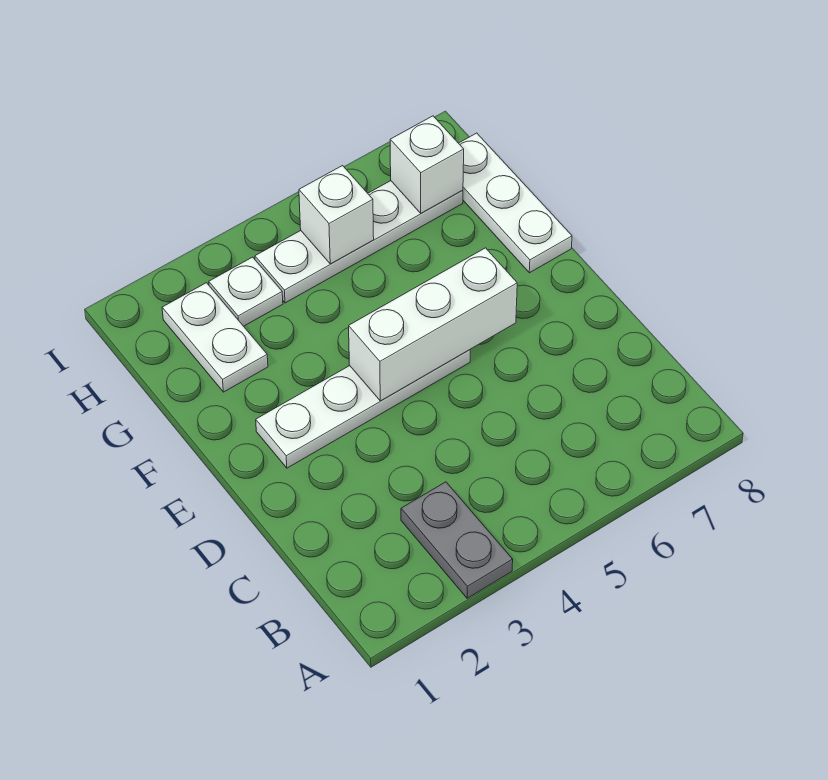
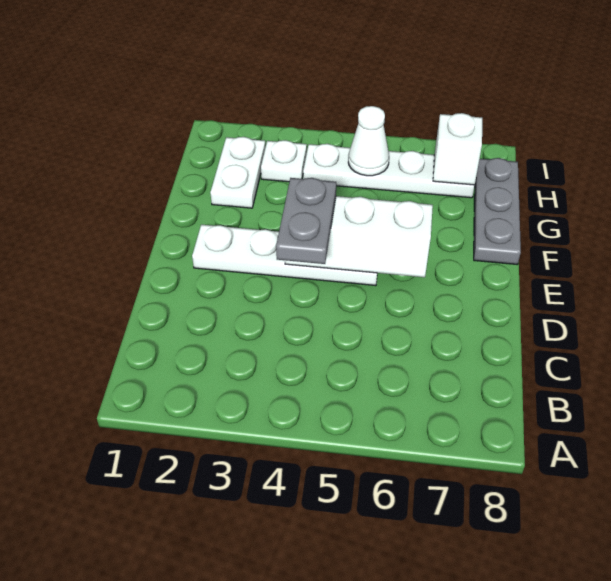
grey 1x2 plate [401,482,513,598] -> grey 1x2 plate moved to [276,178,336,264]
white 1x3 plate [459,133,572,273] -> grey 1x3 plate [474,158,521,265]
white 1x1 brick [299,166,374,264] -> white 1x1 cone [348,106,389,176]

